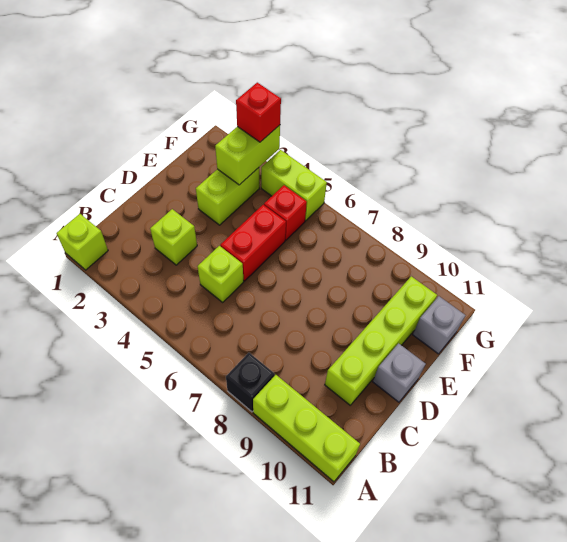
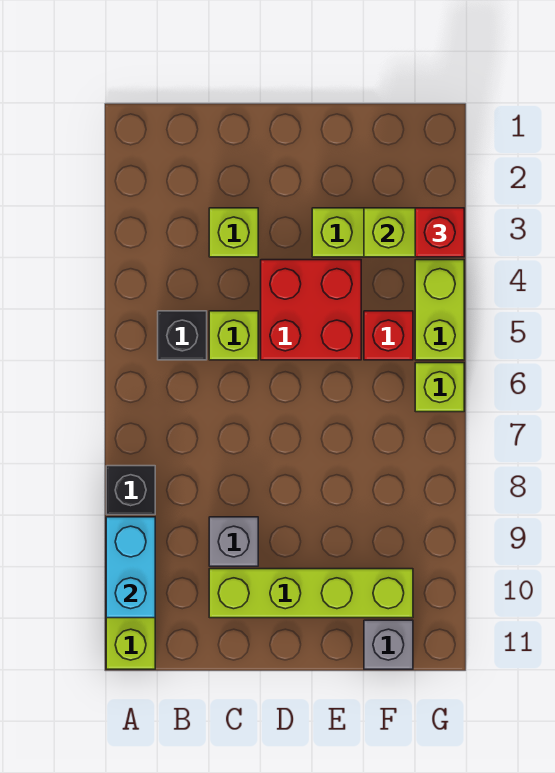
lime 1x1 brick [57,214,108,270] -> lime 1x1 brick moved to [415,363,464,412]
none -> cyan 1x2 brick [106,517,155,618]
none -> black 1x1 brick [158,311,207,360]
red 1x2 brick [220,205,286,281] -> red 2x2 brick [261,260,361,360]
grey 1x1 brick [373,343,425,402] -> grey 1x1 brick moved to [209,517,258,566]

